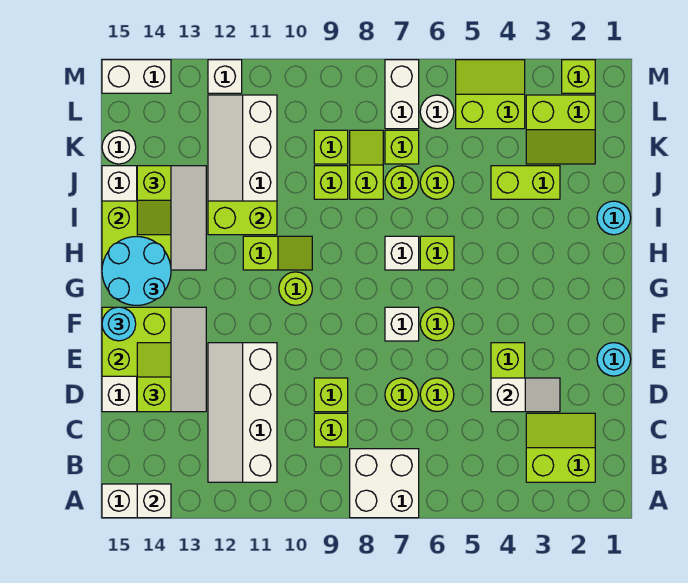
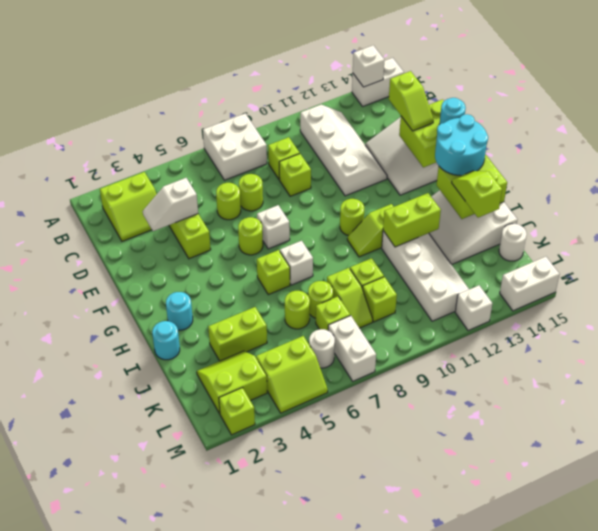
cyan 1x1 round brick [597,343,631,376] -> cyan 1x1 round brick moved to [166,292,193,330]

